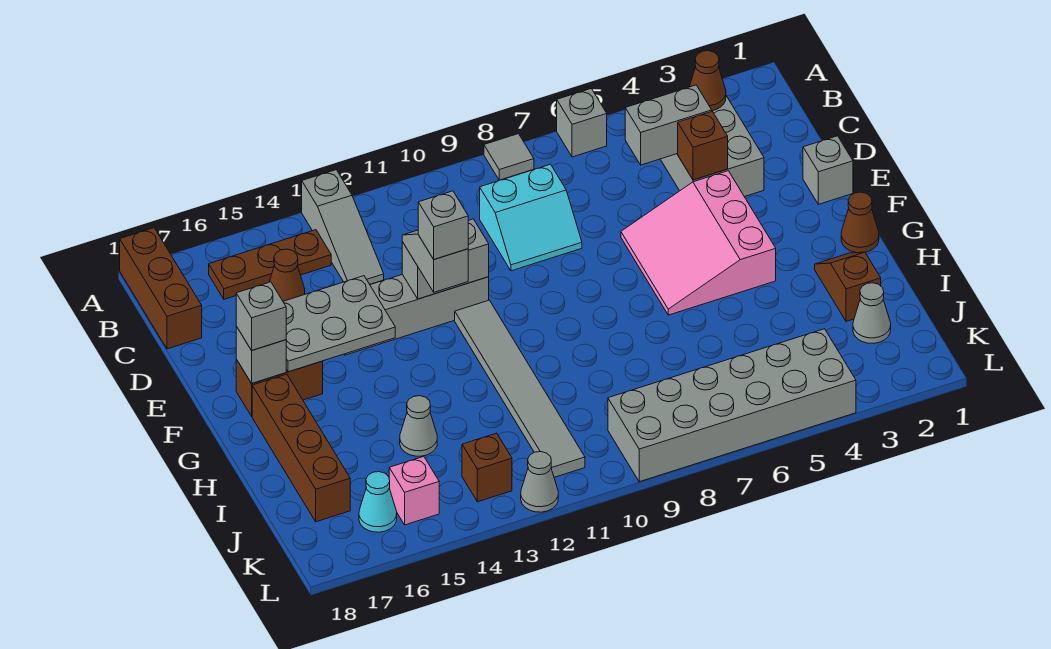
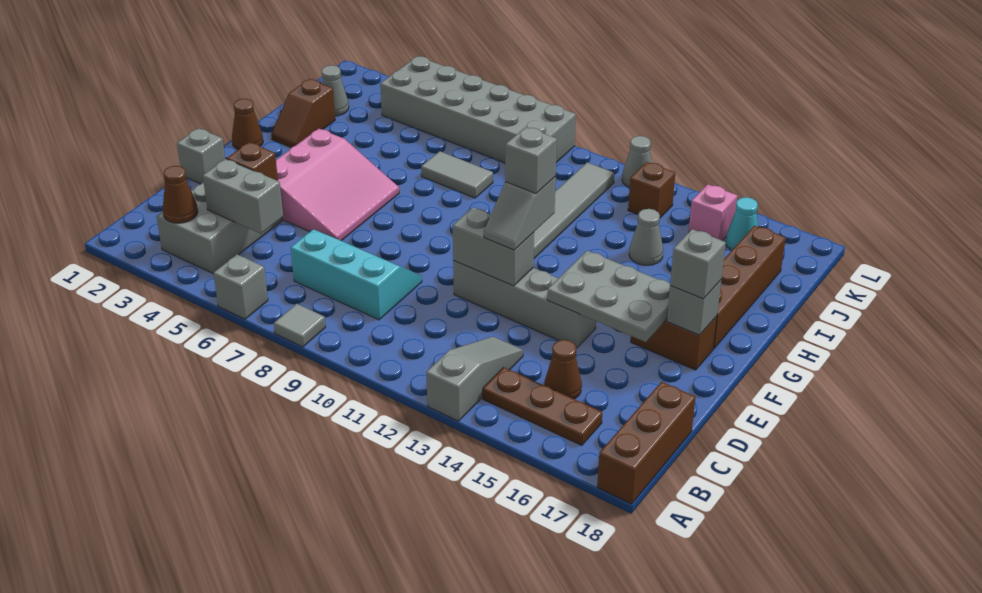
cyan 2x2 slope [480,164,582,271] -> cyan 2x3 slope [291,229,422,320]
none -> grey 1x2 tile [421,151,493,198]

